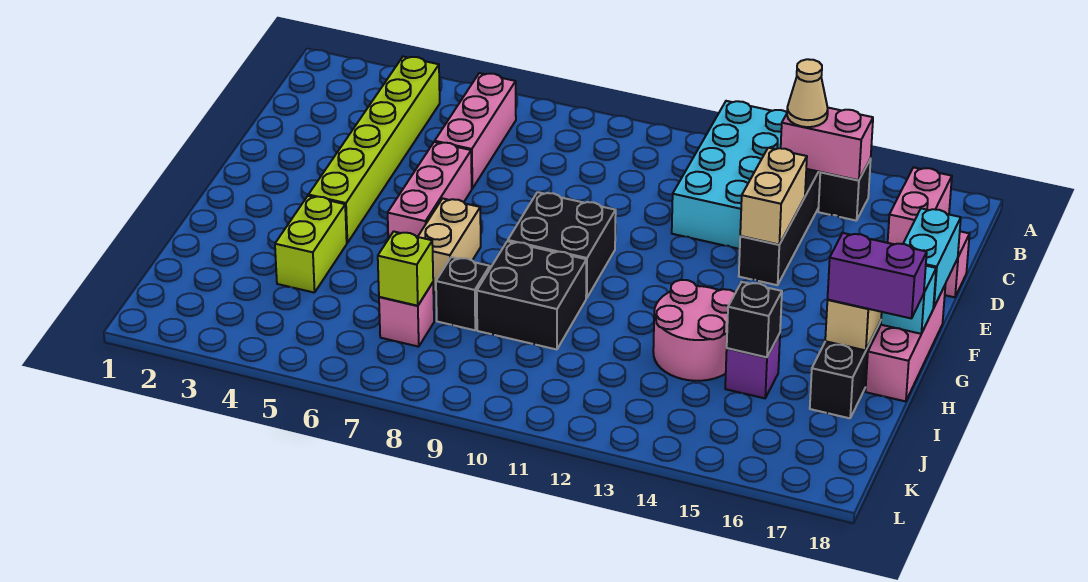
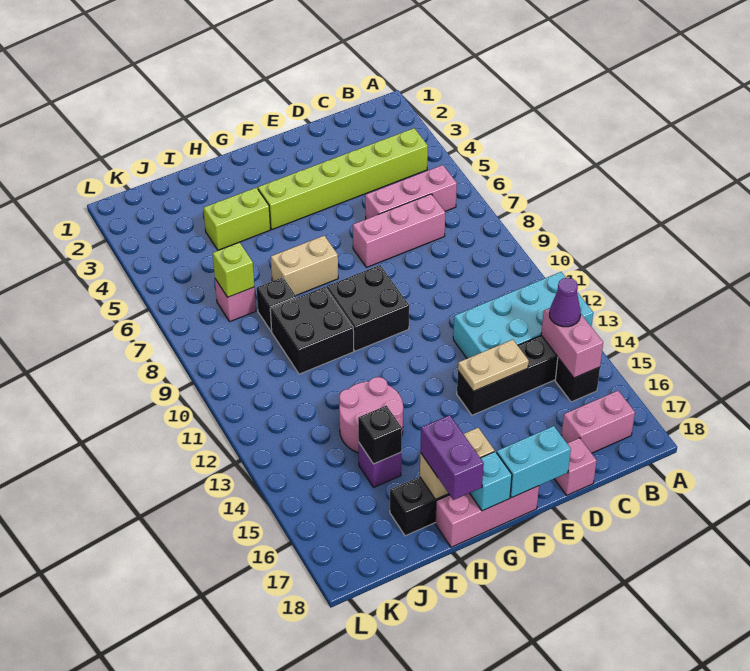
tan 1x1 cone [787,59,828,127] -> purple 1x1 cone [549,278,581,327]
tan 1x2 brick [740,148,807,245] -> tan 1x2 plate [458,340,529,391]
pink 1x3 brick [388,142,472,239] -> pink 1x3 brick moved to [353,194,445,267]

